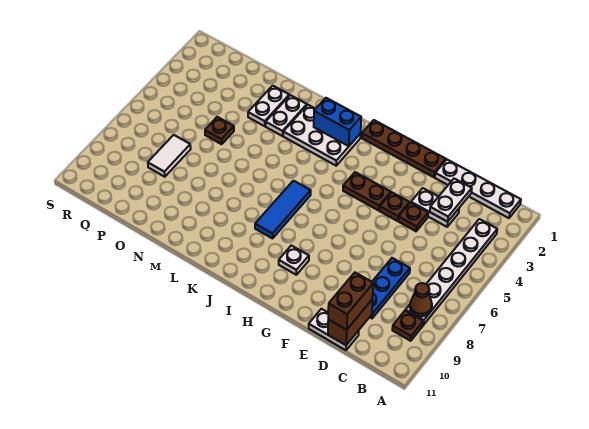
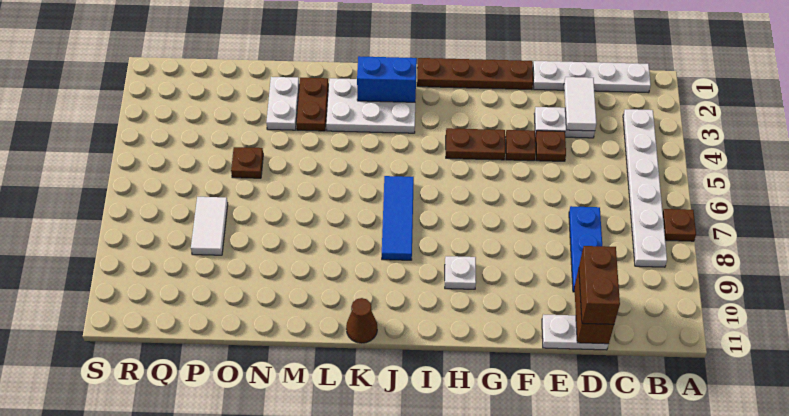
brown 1x1 cone [410,283,432,316] -> brown 1x1 cone moved to [346,298,377,343]
brown 1x1 plate [392,311,423,341] -> brown 1x1 plate moved to [663,209,696,241]
white 1x2 plate [430,179,472,222] -> white 1x2 tile [564,77,596,131]
white 1x2 plate [266,95,307,136] -> brown 1x2 plate [296,78,328,131]

